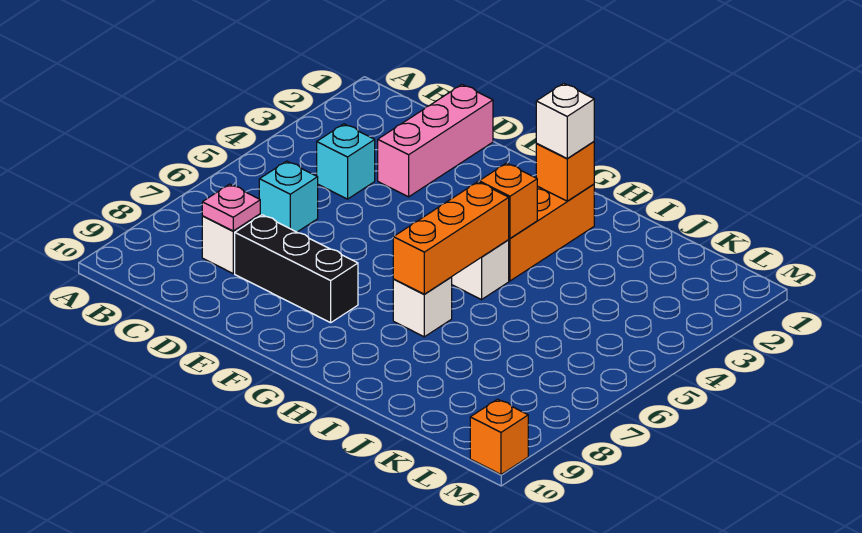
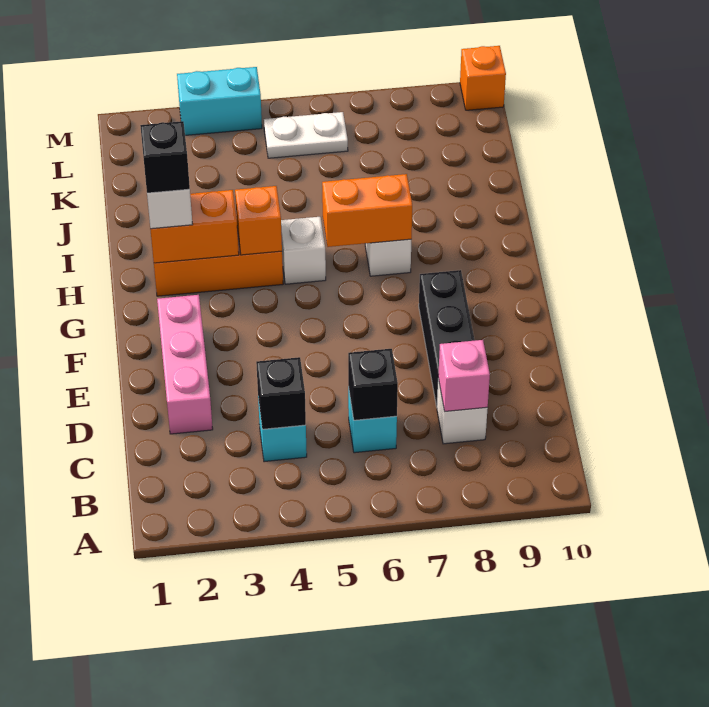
none -> black 1x1 brick [256,357,306,429]
none -> black 1x1 brick [348,349,398,420]
pink 1x1 plate [202,184,260,231] -> pink 1x1 brick [438,340,490,411]
pink 1x3 brick [378,85,493,197] -> pink 1x3 brick turned to [157,295,213,434]
orange 1x1 brick [536,142,594,201] -> orange 1x2 brick [150,190,239,263]
none -> black 1x1 brick [140,121,190,193]
orange 1x3 brick [393,182,509,294] -> orange 1x2 brick [322,174,412,247]
none -> white 1x2 plate [264,112,348,158]
none -> cyan 1x2 brick [177,67,262,135]

